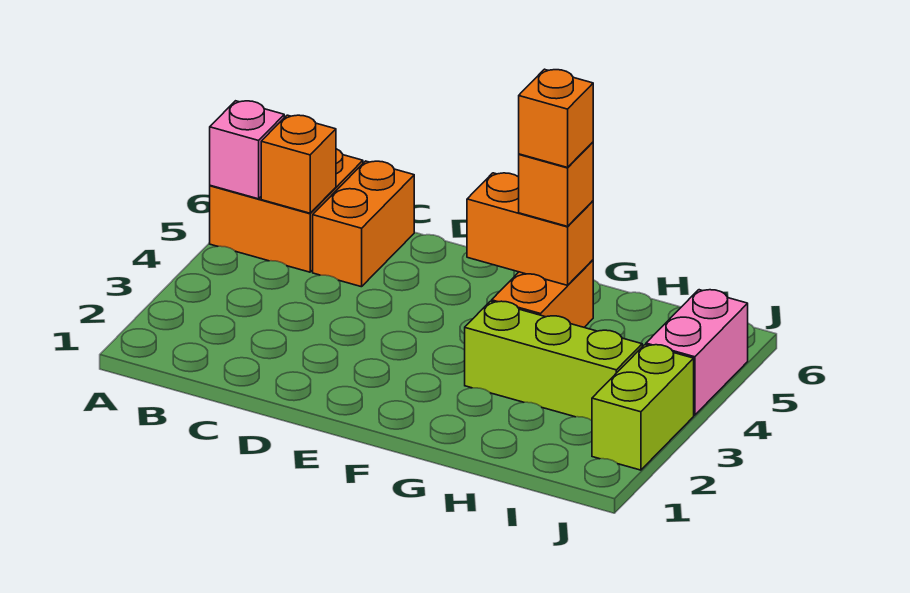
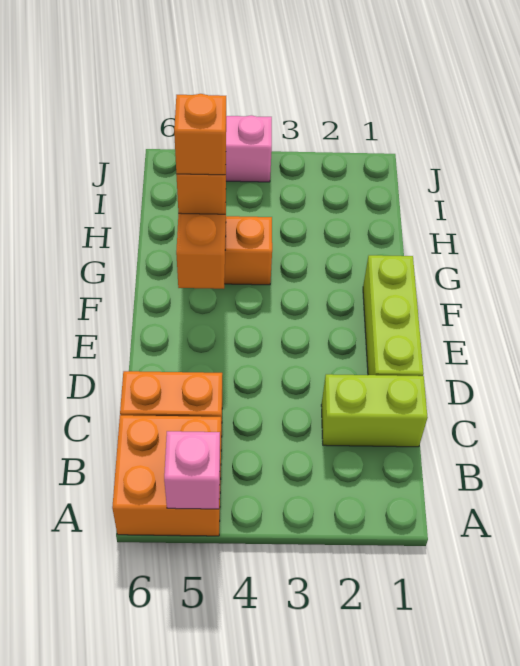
orange 1x1 brick [261,115,336,213] -> none
lime 1x3 brick [465,301,642,420] -> lime 1x3 brick moved to [363,255,424,376]
lime 1x2 brick [592,345,694,470] -> lime 1x2 brick moved to [321,374,428,447]

